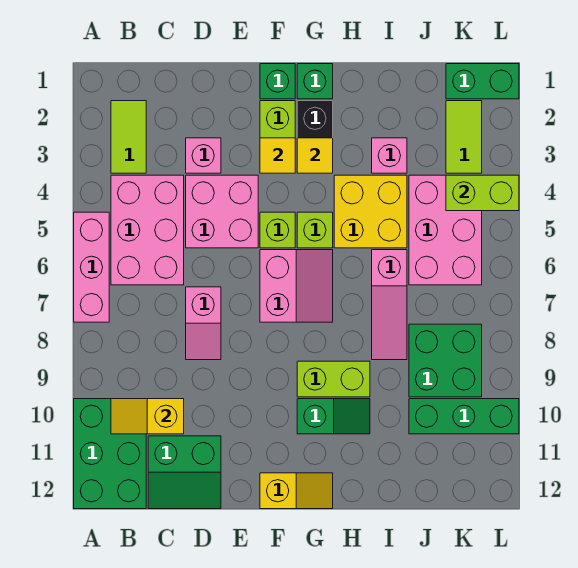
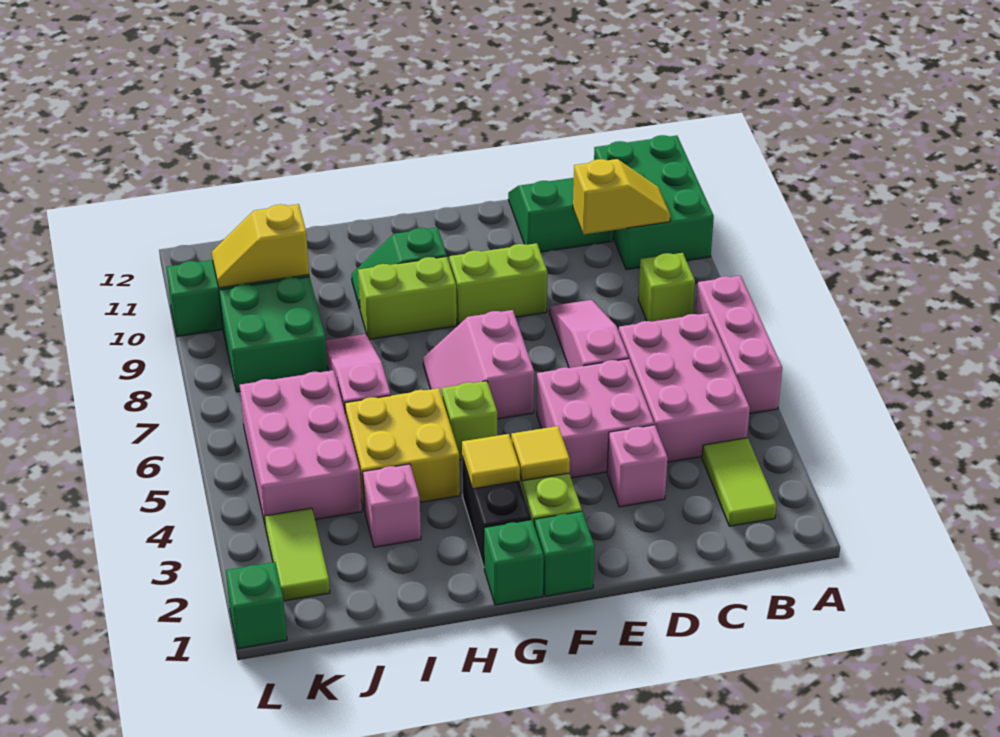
pink 1x2 slope [186,287,221,360] -> pink 1x3 slope [549,300,629,368]
lime 1x1 brick [260,212,295,248] -> lime 1x1 brick moved to [638,253,695,321]
yellow 1x2 slope [260,473,333,509] -> yellow 1x2 slope moved to [212,204,309,288]
green 1x2 brick [446,64,519,99] -> green 1x1 brick [226,562,287,649]
lime 1x2 brick [446,175,519,211] -> lime 1x2 brick moved to [449,243,547,324]

